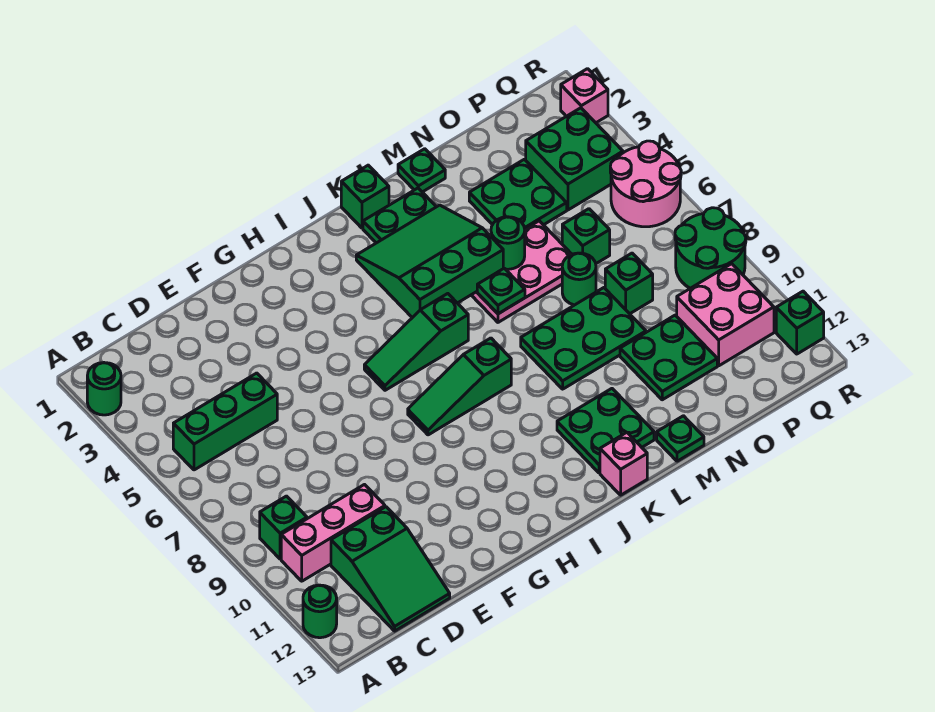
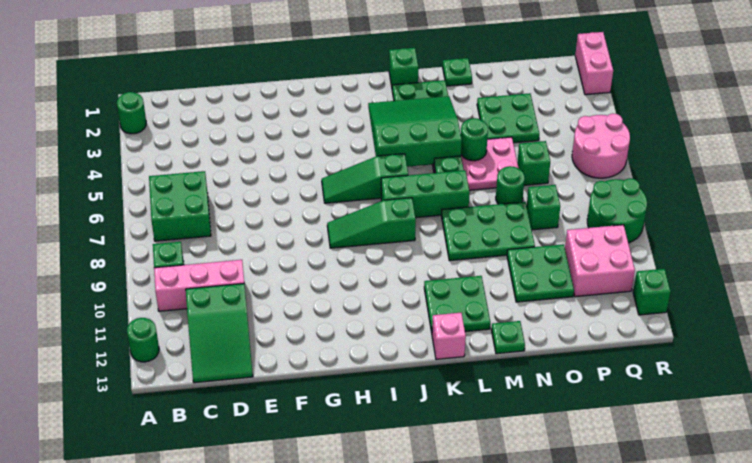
green 1x3 brick [173,373,277,470] -> green 1x3 brick moved to [381,170,470,218]
green 2x2 brick [526,108,623,210] -> green 2x2 brick moved to [149,171,211,241]
pink 1x1 brick [561,69,608,123] -> pink 1x2 brick [575,32,613,95]

